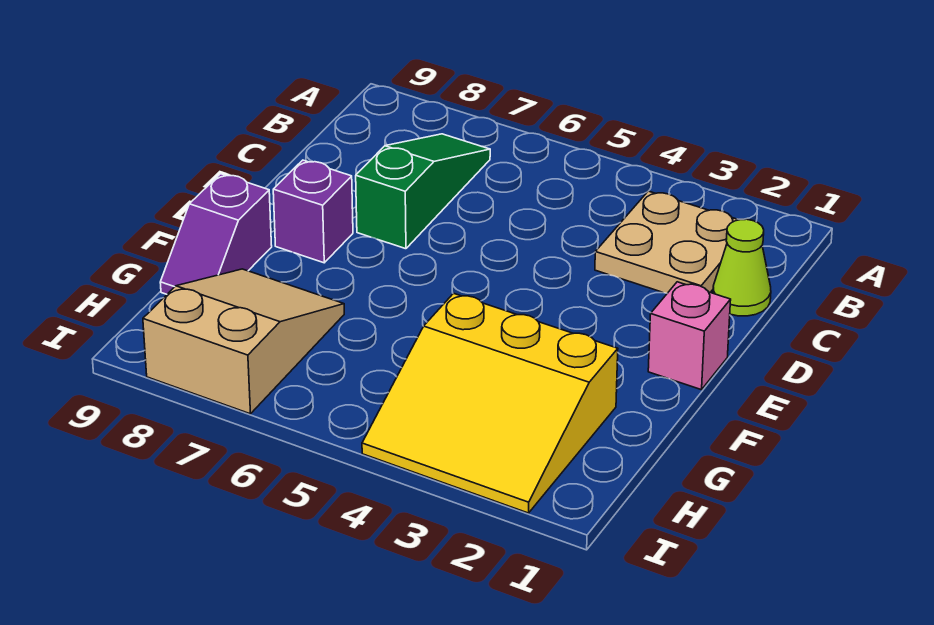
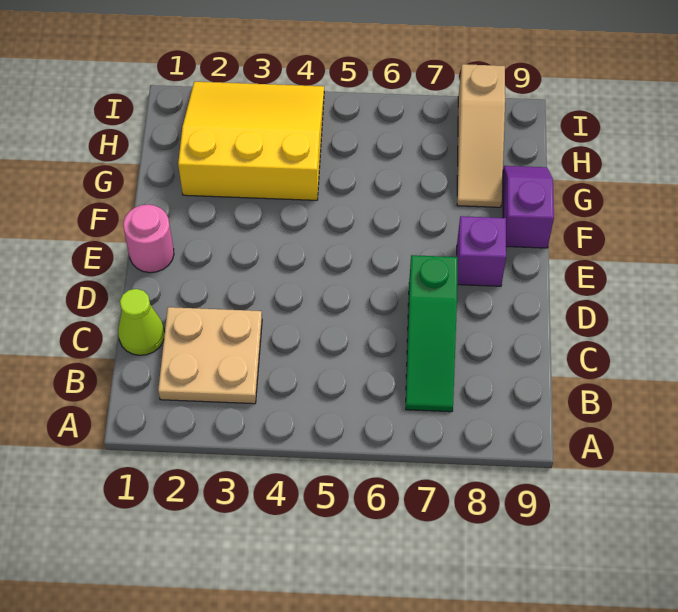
pink 1x1 brick [648,282,731,390] -> pink 1x1 round brick [123,205,174,273]
tan 2x3 slope [143,269,344,414] -> tan 1x3 slope [457,64,505,207]

